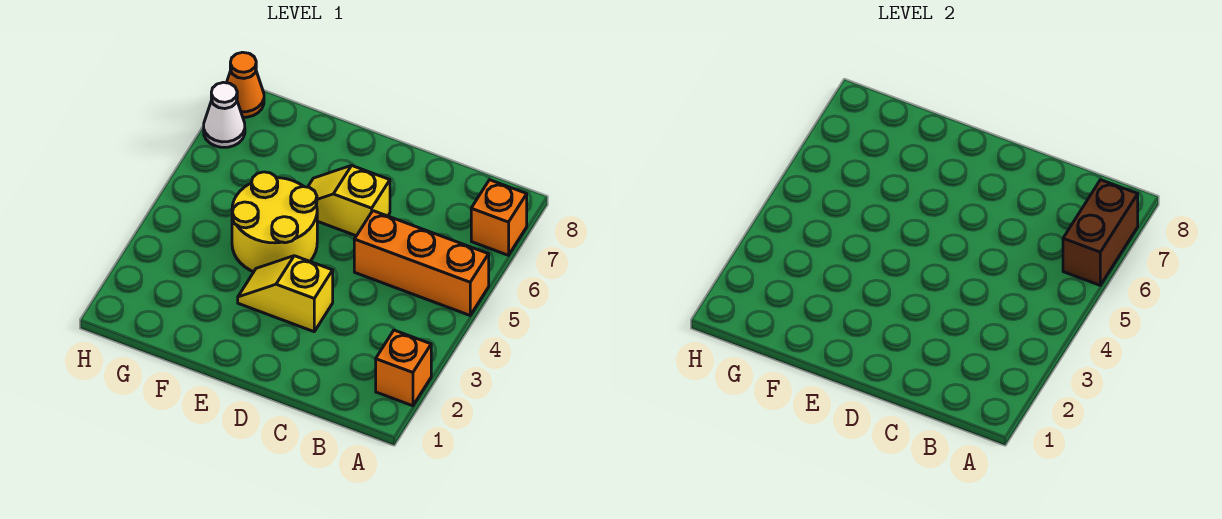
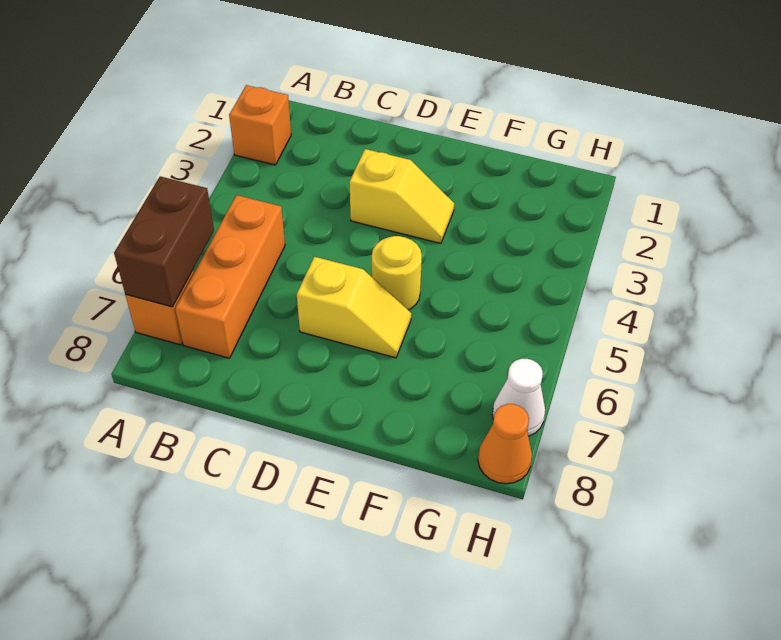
orange 1x3 brick [354,211,489,315] -> orange 1x3 brick turned to [175,195,285,358]
yellow 2x2 round brick [232,172,317,272] -> yellow 1x1 round brick [372,236,422,310]

